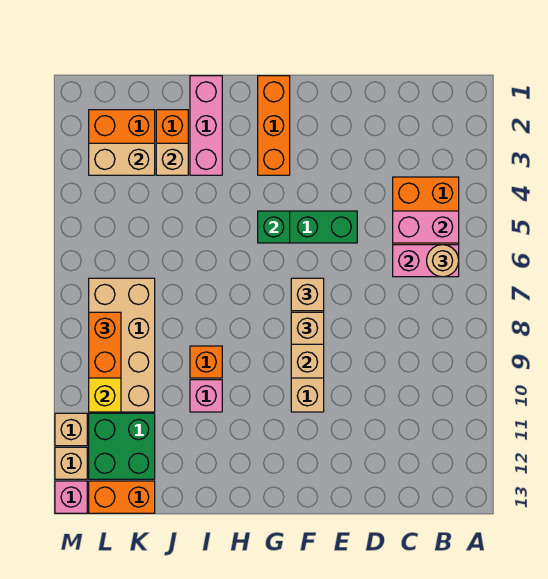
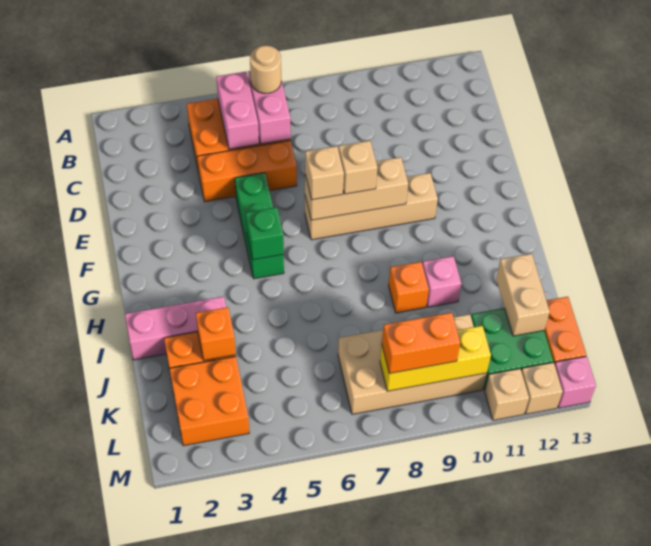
orange 1x3 brick [258,76,290,175] -> orange 1x3 brick moved to [197,141,297,202]
tan 1x1 brick [156,143,188,175] -> orange 1x1 brick [196,307,236,360]
tan 1x2 brick [89,143,155,175] -> tan 1x2 brick moved to [496,254,550,336]

